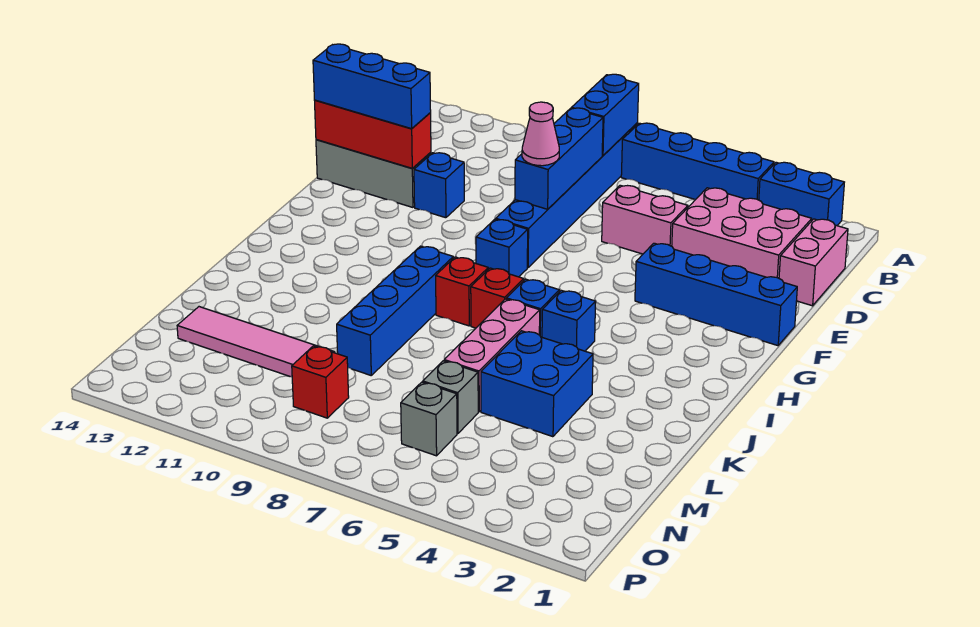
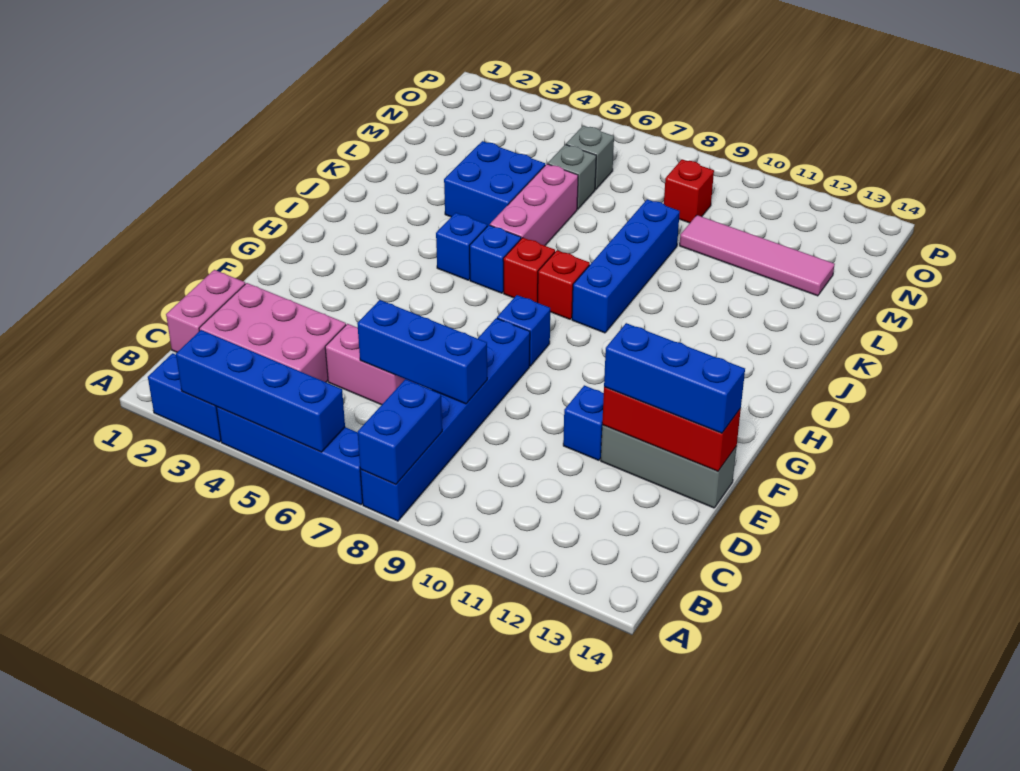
blue 1x3 brick [515,108,603,209] -> blue 1x3 brick turned to [357,300,487,404]
pink 1x1 cone [522,102,559,166] -> none
blue 1x4 brick [635,243,797,346] -> blue 1x4 brick moved to [176,330,345,452]

